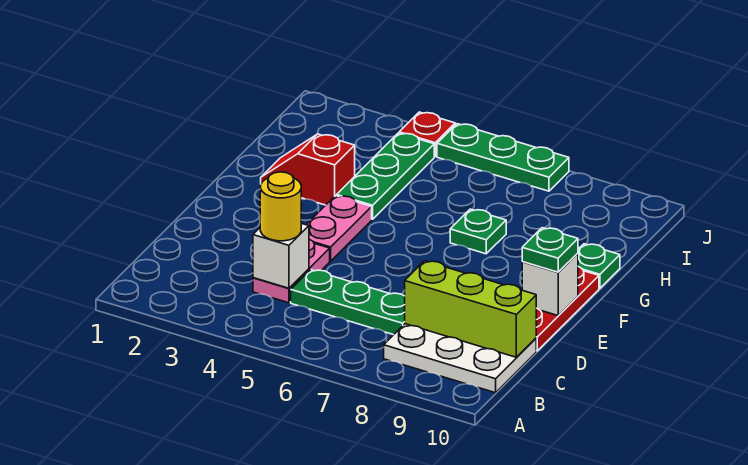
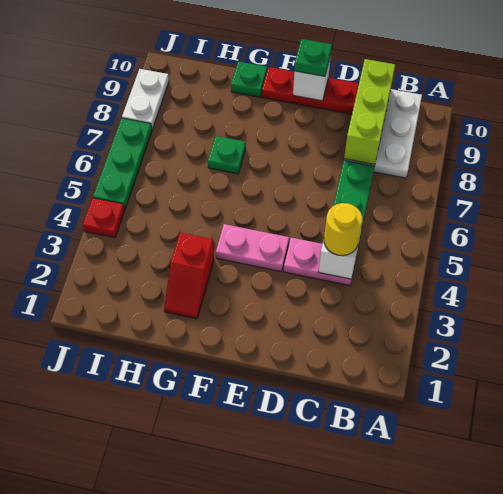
green 1x3 plate [337,133,434,219] -> none
none -> white 1x2 plate [122,69,169,129]

